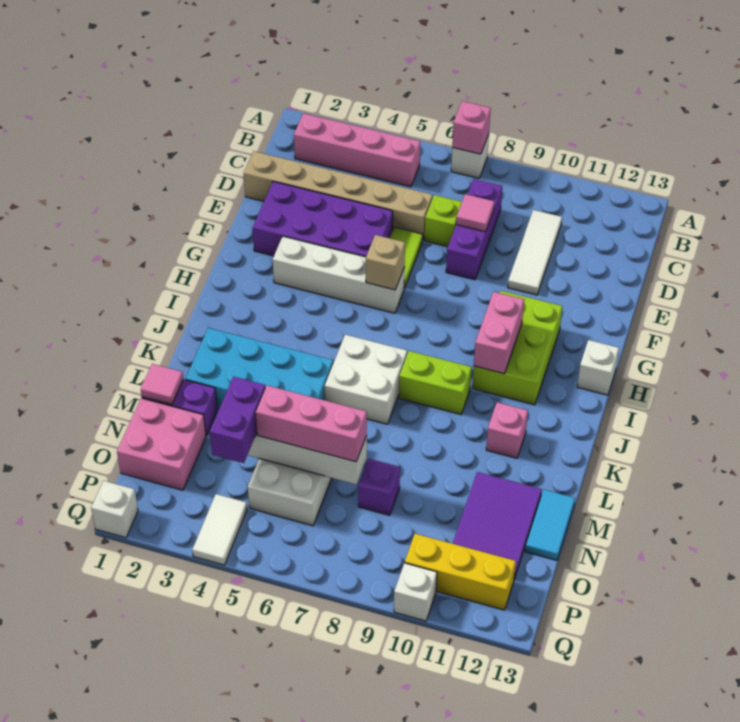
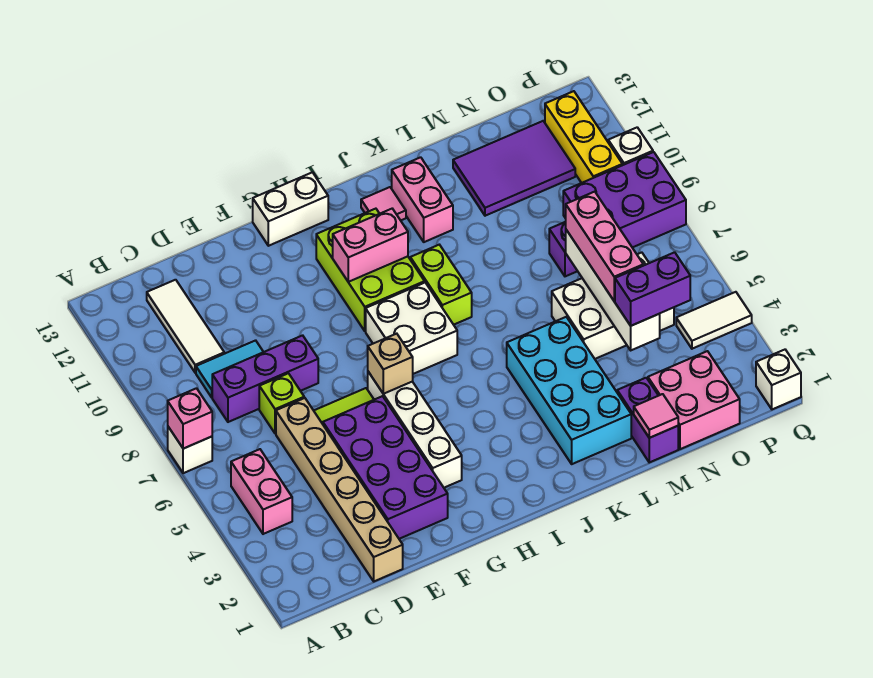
pink 1x4 brick [294,113,420,187] -> pink 1x2 brick [231,449,292,534]
white 1x3 tile [508,210,562,295] -> white 1x3 tile turned to [147,280,224,373]
pink 1x1 tile [456,194,494,232] -> pink 1x1 tile moved to [361,187,406,220]
lime 2x3 brick [472,291,563,405] -> lime 2x3 brick turned to [316,209,425,331]
white 1x1 brick [577,340,619,395] -> white 1x2 brick [253,172,328,246]
white 2x2 brick [325,335,407,424] -> white 2x2 brick moved to [366,283,457,374]
pink 1x1 brick [486,402,528,458] -> pink 1x2 brick [392,157,453,242]
cyan 1x2 tile [525,490,575,560] -> cyan 1x2 tile moved to [196,340,263,397]
none -> purple 2x3 brick [563,152,686,248]

